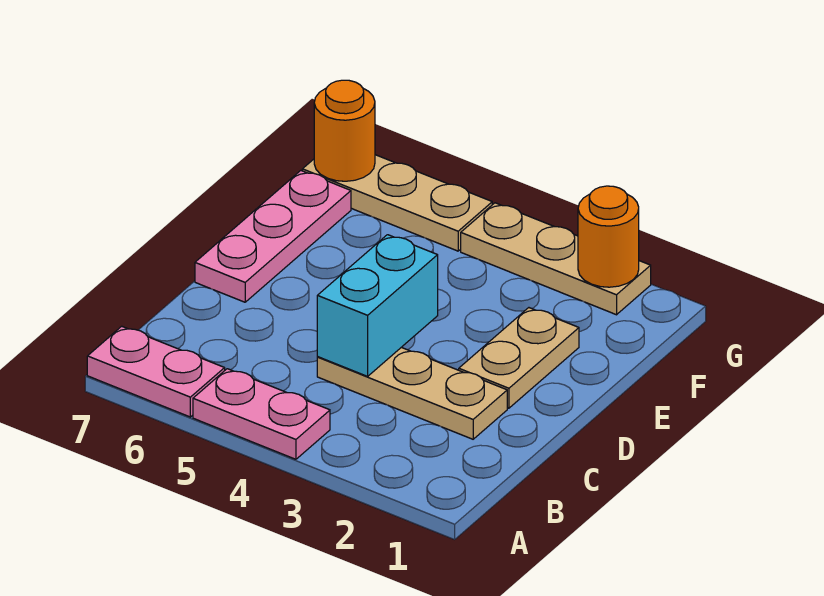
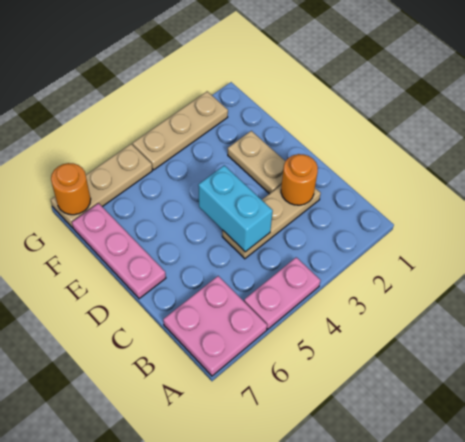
pink 1x2 plate [87,326,225,417] -> pink 2x2 plate [163,276,267,376]
orange 1x1 round brick [578,186,639,287] -> orange 1x1 round brick moved to [281,154,318,205]

